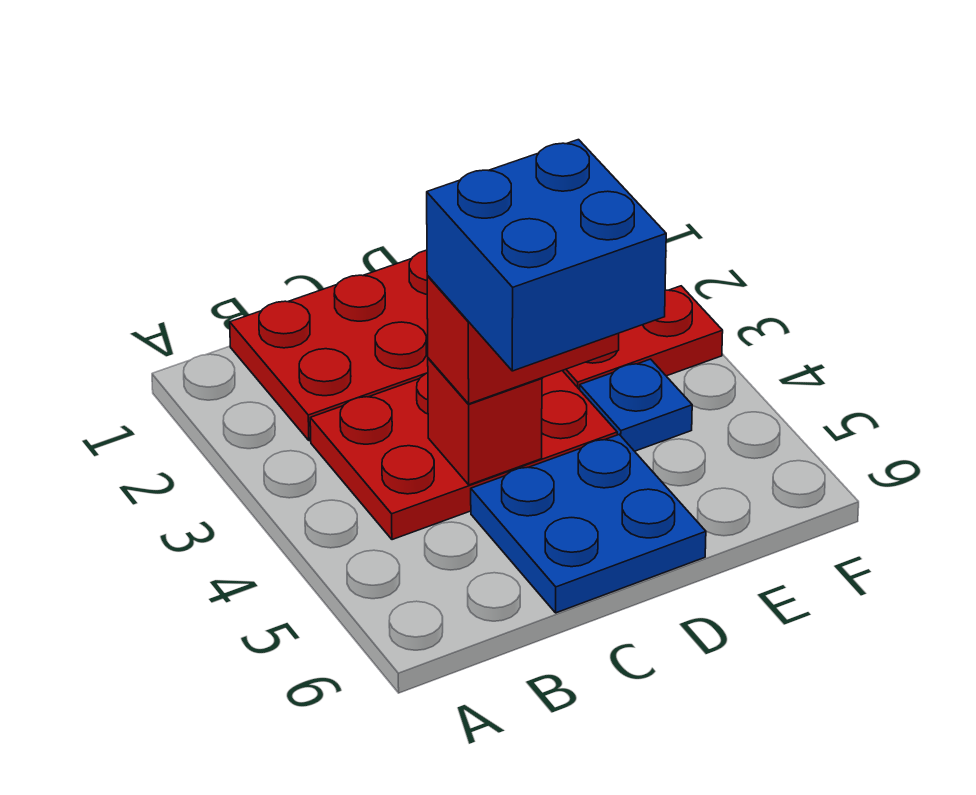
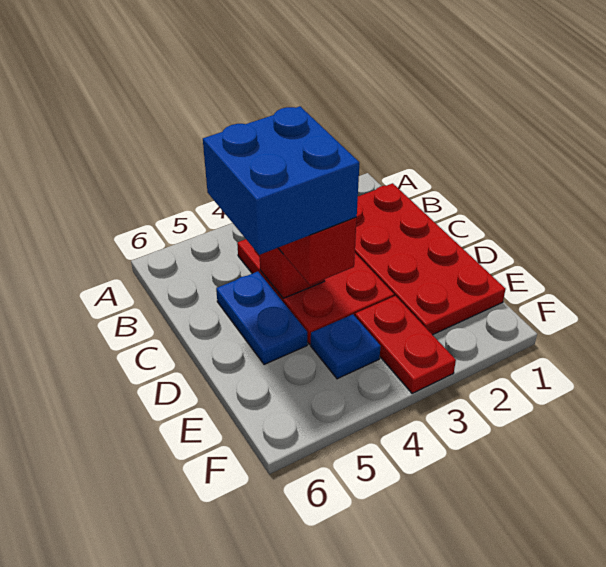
blue 2x2 plate [471,435,706,613] -> blue 1x2 plate [216,272,307,364]

